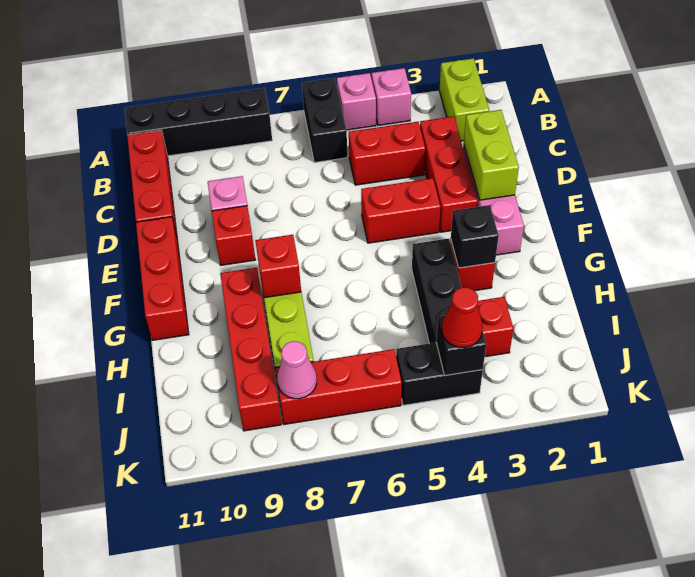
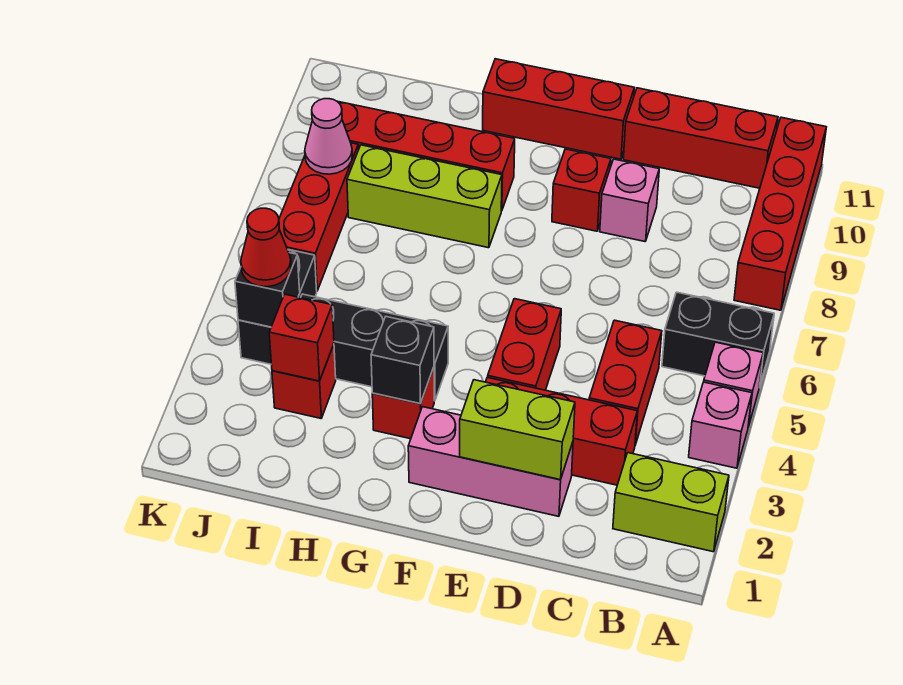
black 1x4 brick [125,88,272,156] -> red 1x4 brick [734,117,826,310]
red 1x1 brick [255,235,301,298] -> red 1x1 brick moved to [269,294,334,381]

